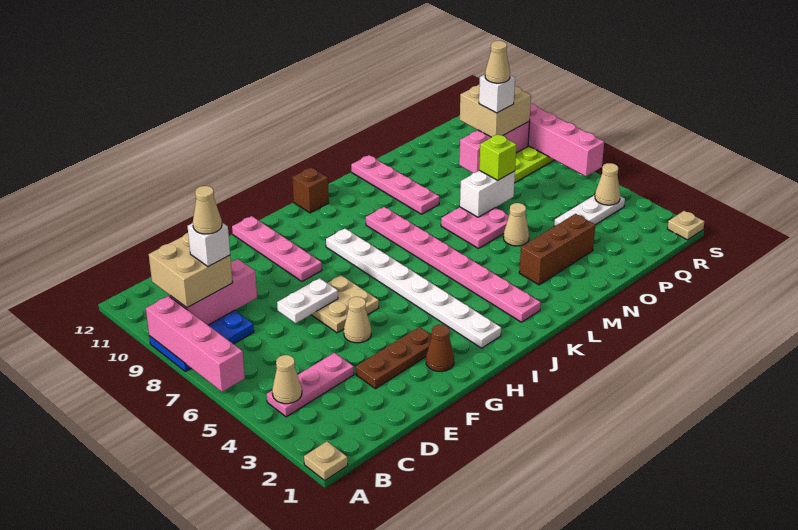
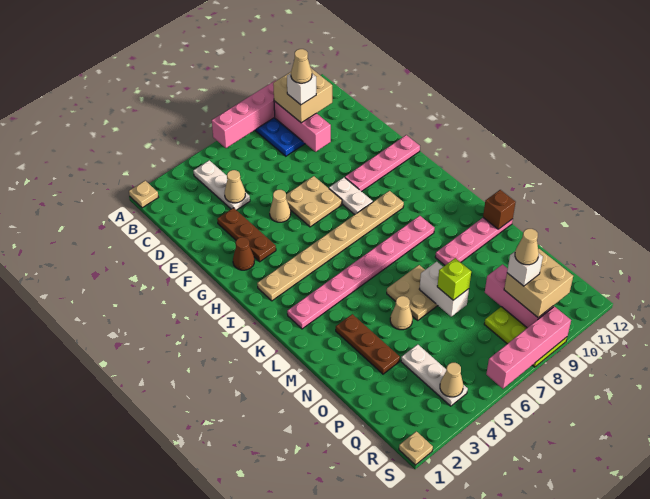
pink 1x3 plate [267,353,354,417] -> white 1x3 plate [193,160,250,210]
tan 1x1 cone [272,355,302,404] -> tan 1x1 cone moved to [225,170,245,203]
white 1x2 plate [277,278,338,323] -> white 1x2 plate moved to [329,177,373,215]
white 1x8 plate [326,229,501,348] -> tan 1x8 plate [257,191,404,301]
brown 1x1 brick [292,167,329,213] -> brown 1x1 brick moved to [483,190,516,229]
brown 1x3 brick [519,214,595,285] -> brown 1x3 plate [336,314,400,374]
pink 2x2 plate [441,207,509,248] -> tan 2x2 plate [387,265,438,320]

